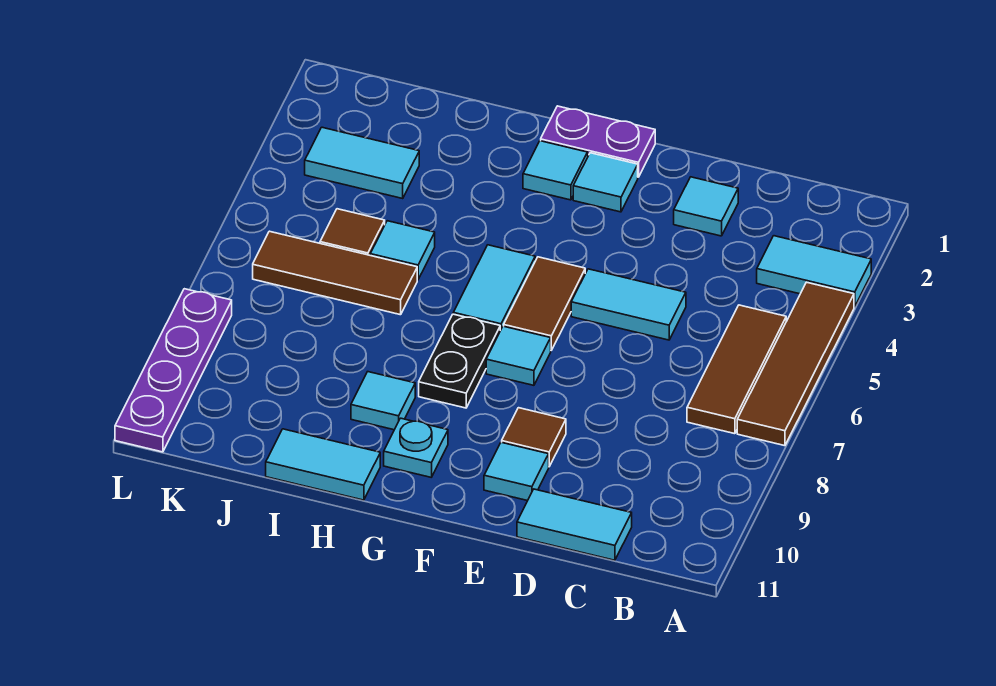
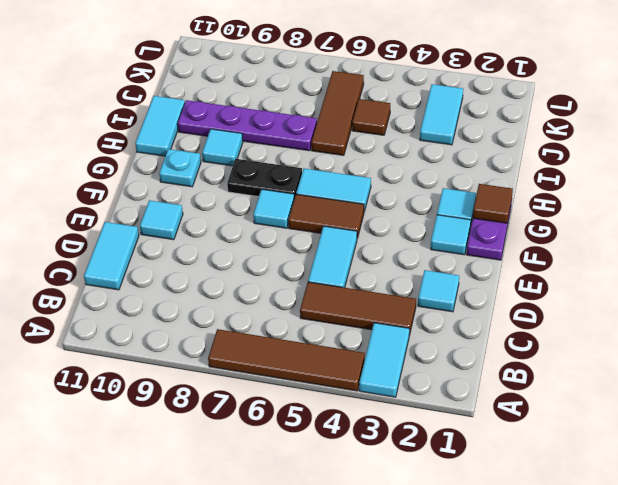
brown 1x3 tile [687,305,786,434] -> brown 1x3 tile moved to [300,282,416,335]
brown 1x1 tile [502,408,566,466] -> brown 1x1 tile moved to [473,184,513,223]
cyan 1x1 tile [370,221,435,280] -> none
purple 1x4 plate [115,289,232,452] -> purple 1x4 plate moved to [178,100,317,151]

